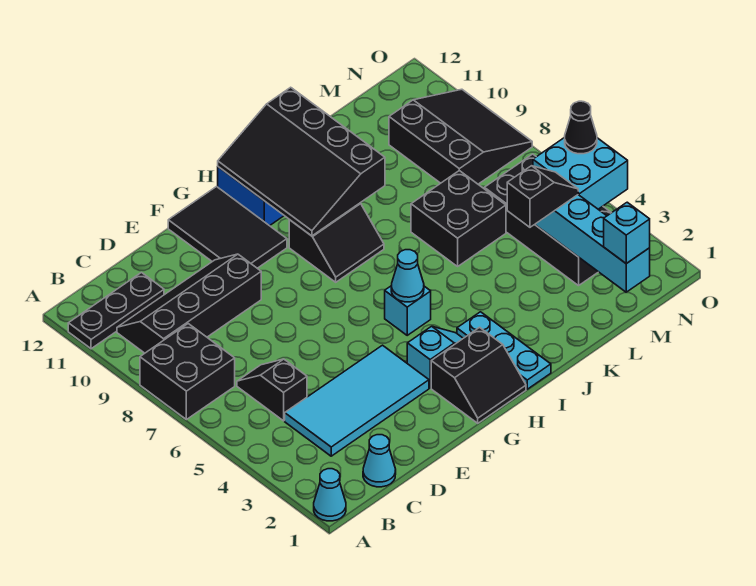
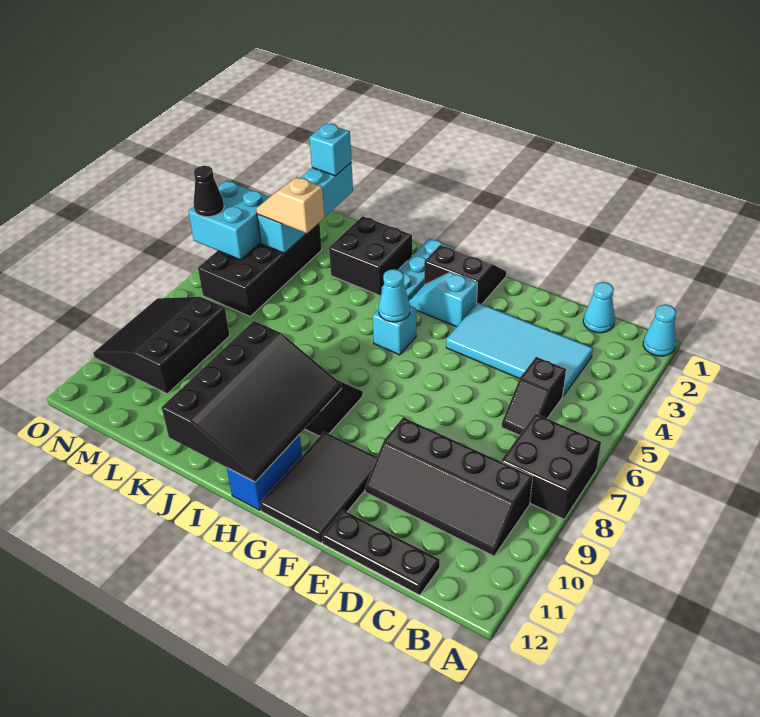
black 1x3 plate [68,273,164,349] -> black 1x3 plate moved to [322,510,440,595]
black 2x2 brick [411,171,506,266] -> black 2x2 brick moved to [329,216,412,296]
black 1x2 slope [507,166,578,227] -> tan 1x2 slope [256,177,325,234]

